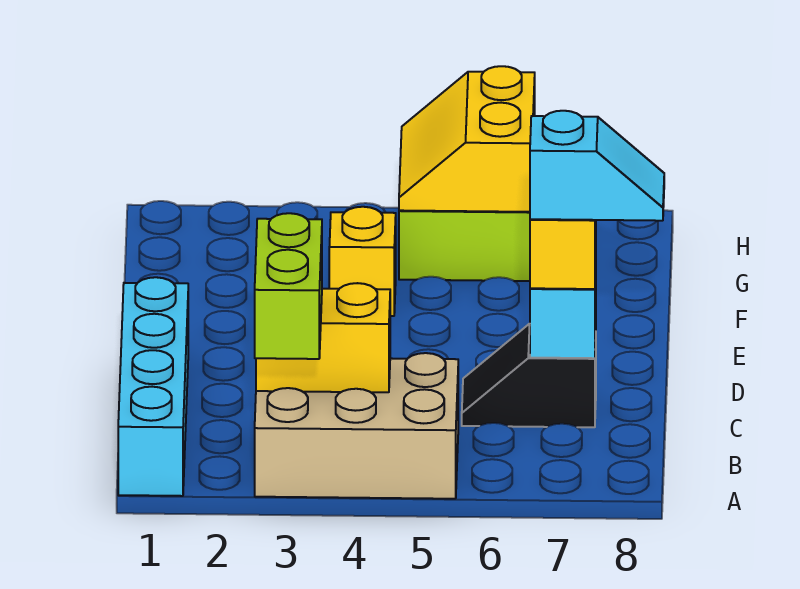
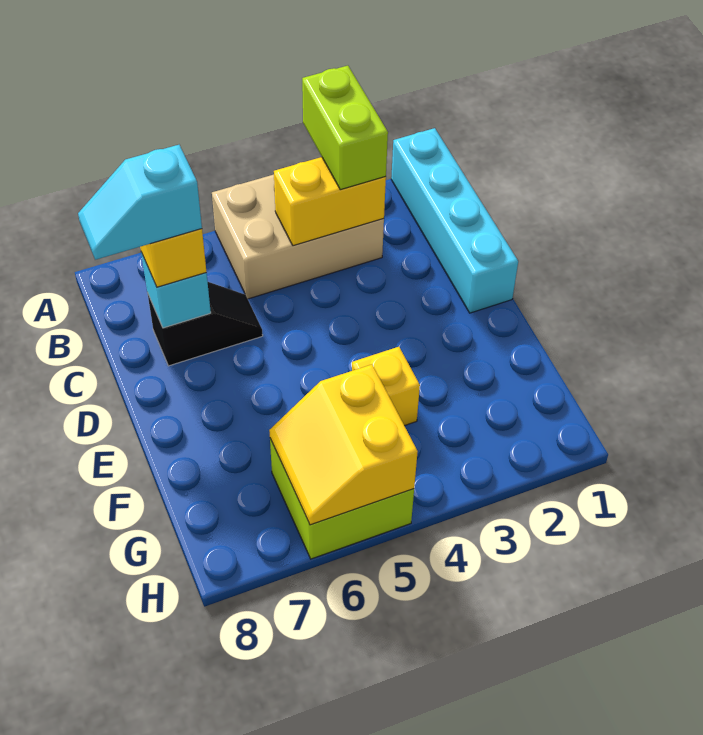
yellow 2x2 slope [399,66,535,212] -> yellow 2x2 slope turned to [269,364,418,525]

